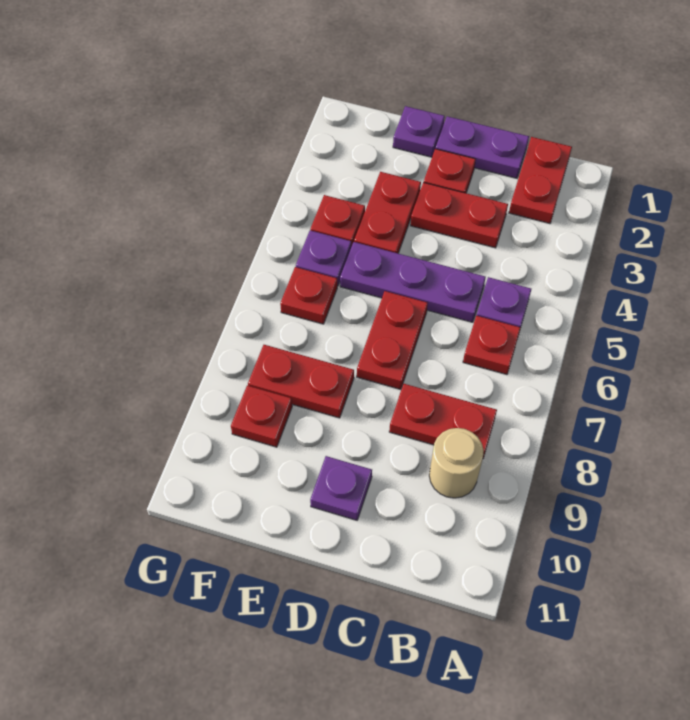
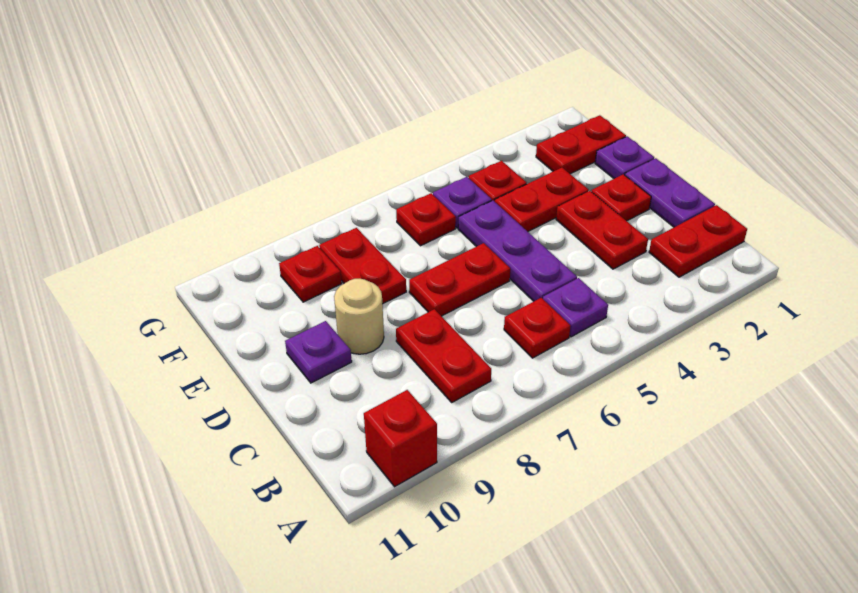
none -> red 1x1 brick [364,390,437,487]
tan 1x1 round brick [429,428,484,498] -> tan 1x1 round brick moved to [334,279,384,354]
none -> red 1x2 plate [536,115,626,174]

